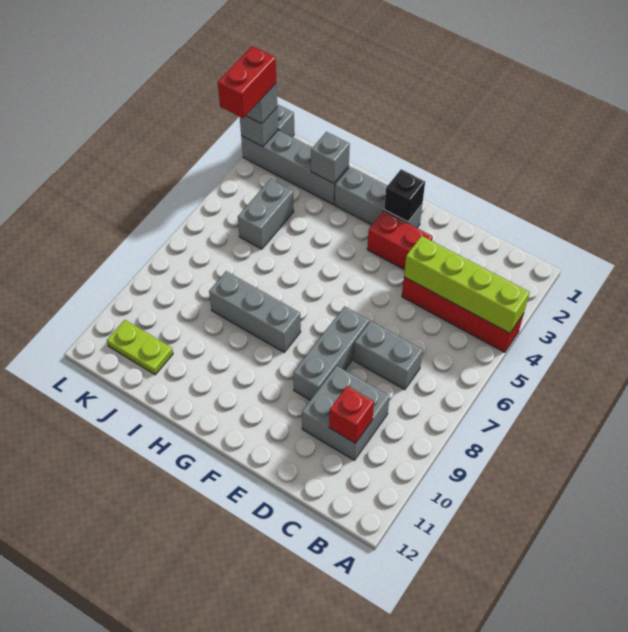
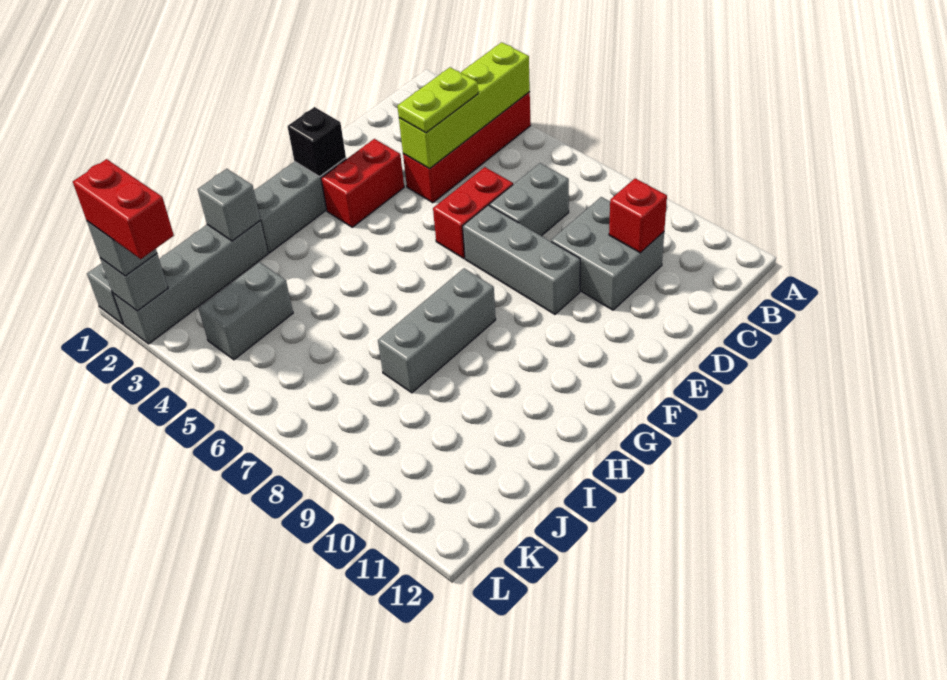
none -> red 1x2 brick [433,167,513,258]
grey 1x2 brick [238,179,294,249] -> grey 1x2 brick turned to [198,262,293,360]
lime 1x2 plate [107,320,173,375] -> lime 1x2 plate moved to [398,67,478,133]

